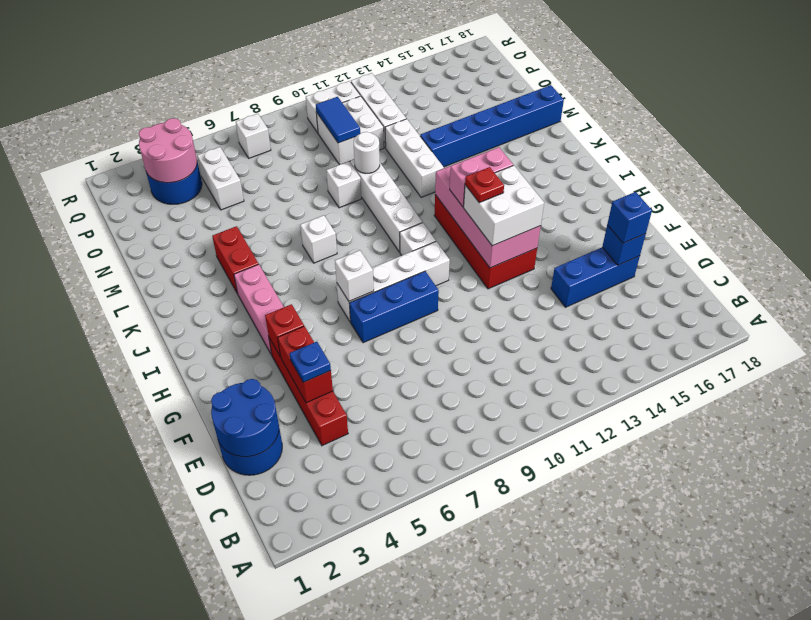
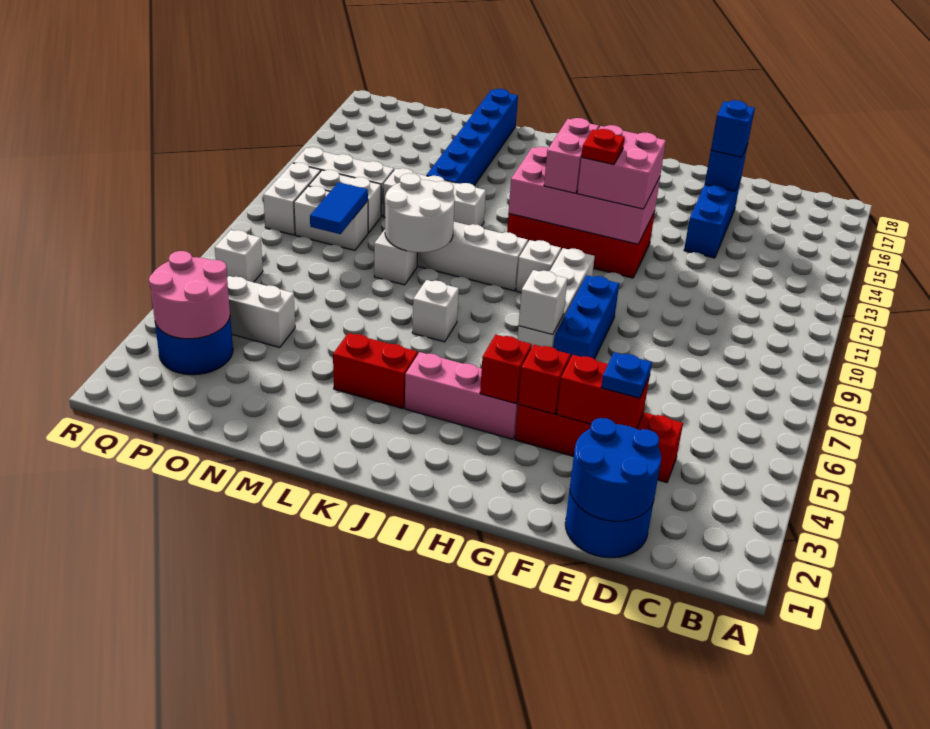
white 2x2 brick [464,165,544,246] -> pink 2x2 brick [577,125,666,209]
none -> red 1x1 brick [480,335,532,403]
white 1x1 round brick [354,132,380,173] -> white 2x2 round brick [385,173,455,252]
blue 1x2 tile [316,97,360,143] -> blue 1x2 tile turned to [310,182,368,234]

